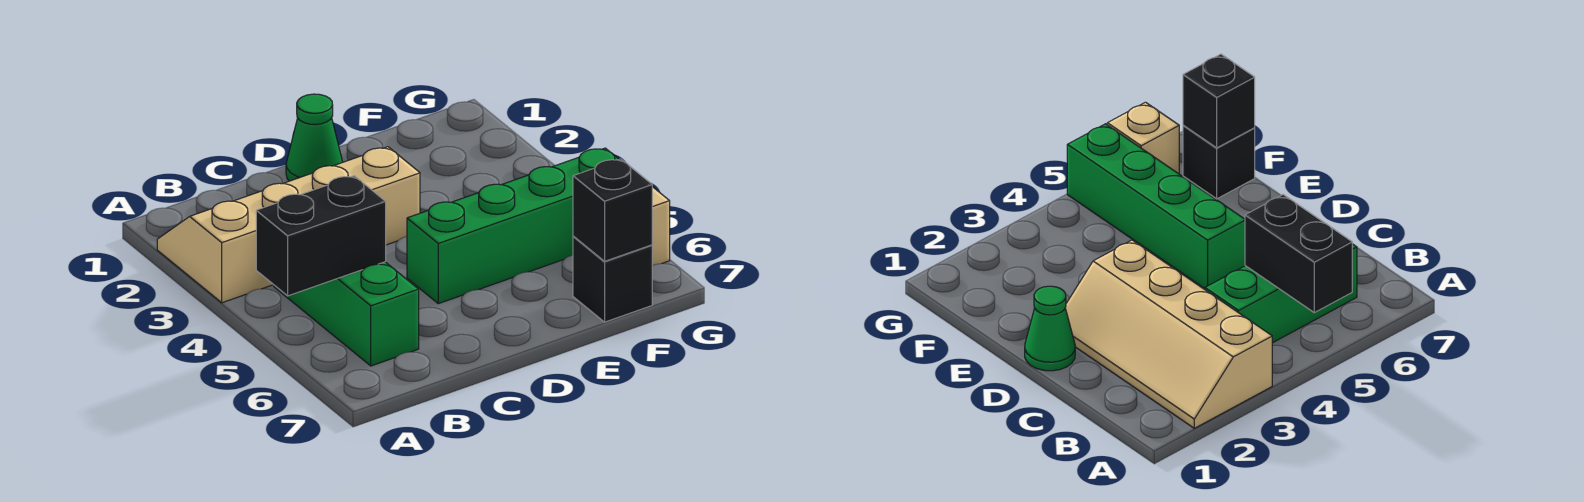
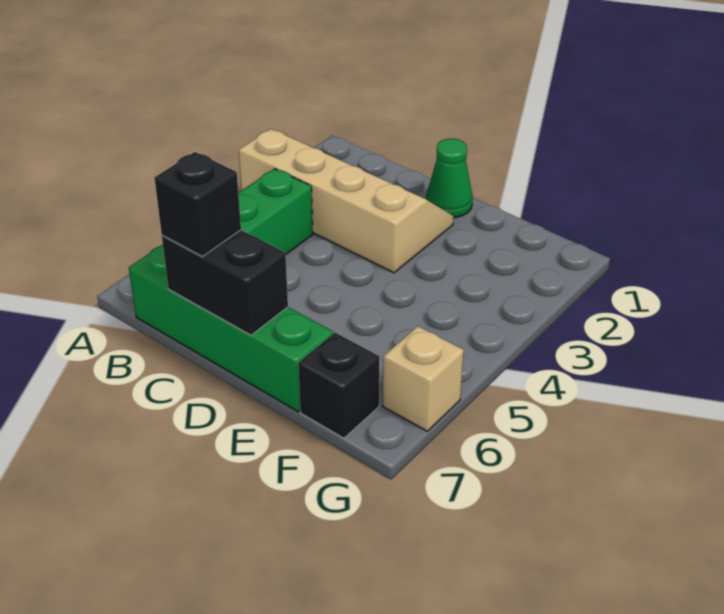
black 1x2 brick [256,176,386,296] -> black 1x2 brick moved to [162,230,288,335]
green 1x4 brick [407,148,619,304] -> green 1x4 brick moved to [129,244,333,412]
black 1x1 brick [573,159,652,261] -> black 1x1 brick moved to [155,152,241,256]

